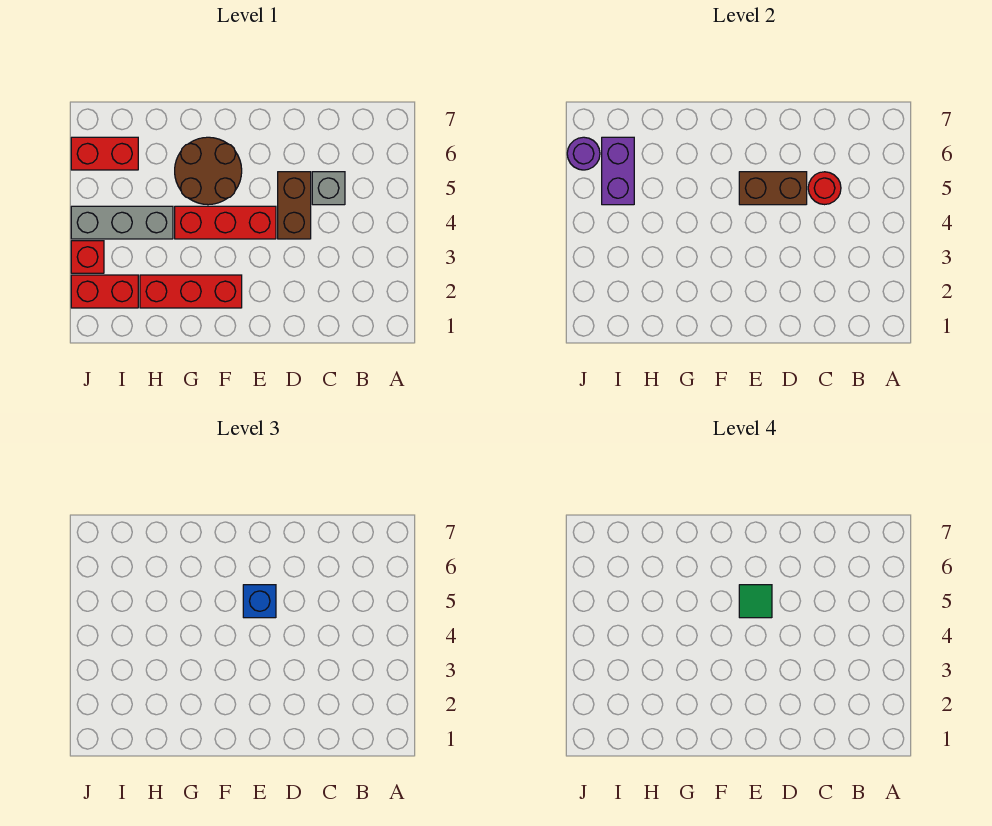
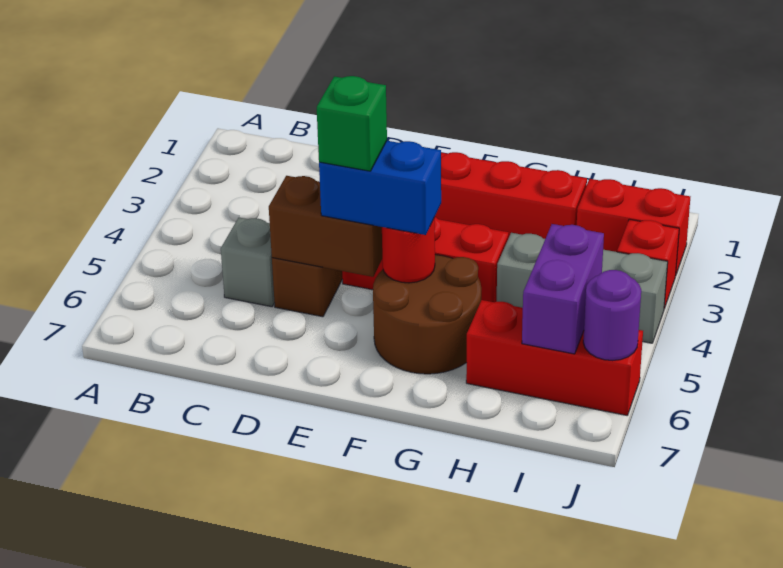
red 1x1 round brick [808,172,841,205] -> red 1x1 round brick moved to [382,217,435,283]
blue 1x1 brick [243,585,276,618] -> blue 1x2 brick [319,141,441,235]
green 1x1 tile [739,585,772,618] -> green 1x1 brick [317,76,387,171]
red 1x2 brick [71,137,138,170] -> red 1x3 brick [466,300,643,415]

